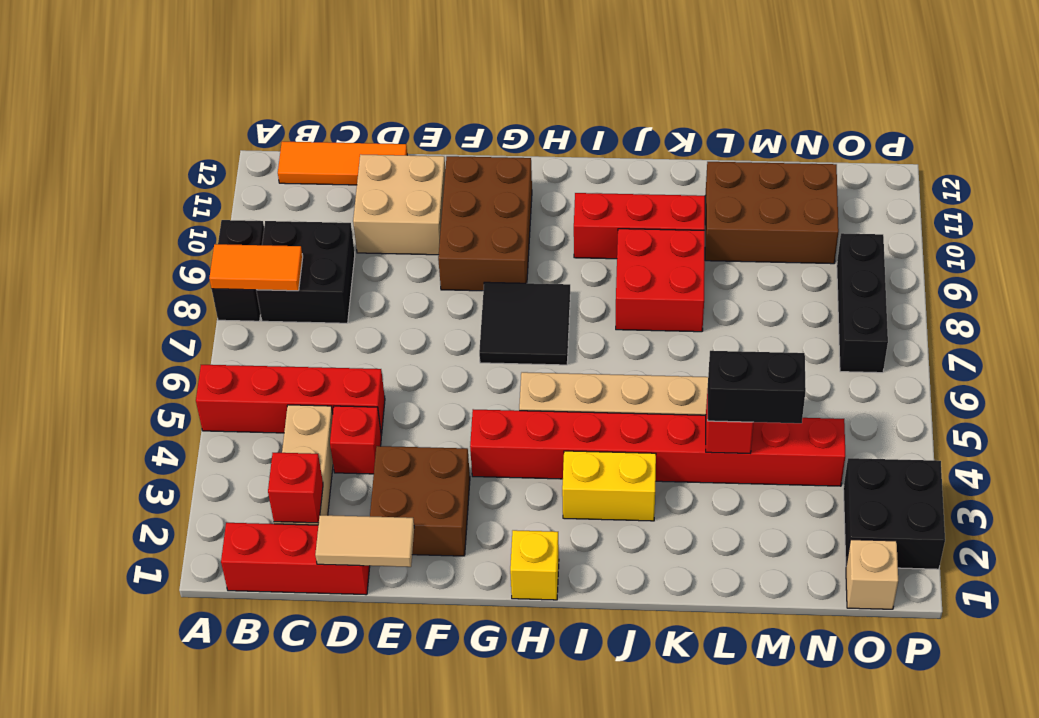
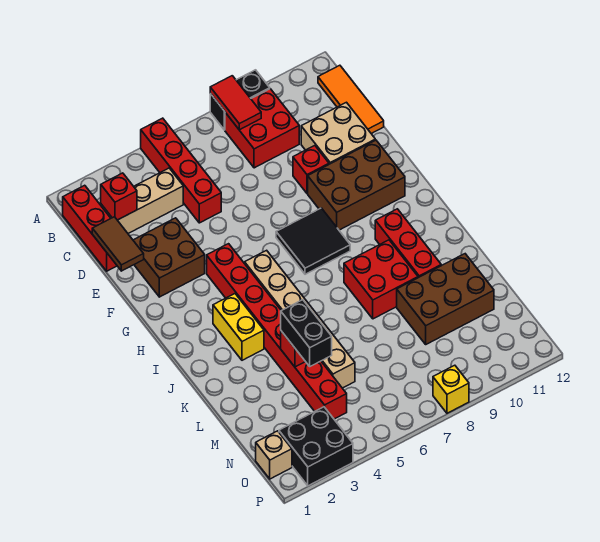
orange 1x2 tile [209,244,303,291] -> red 1x2 tile [210,76,261,130]
black 2x2 brick [256,221,355,323] -> red 2x2 brick [225,89,299,168]
tan 1x2 tile [315,515,414,567] -> brown 1x2 tile [92,217,144,271]
red 1x1 brick [330,406,381,474] -> red 1x1 brick moved to [293,146,329,193]
yellow 1x1 brick [510,530,559,600] -> yellow 1x1 brick moved to [433,365,469,413]
brown 2x3 brick [705,162,839,264] -> brown 2x3 brick turned to [397,254,494,344]
black 1x3 brick [837,233,888,373] -> none

